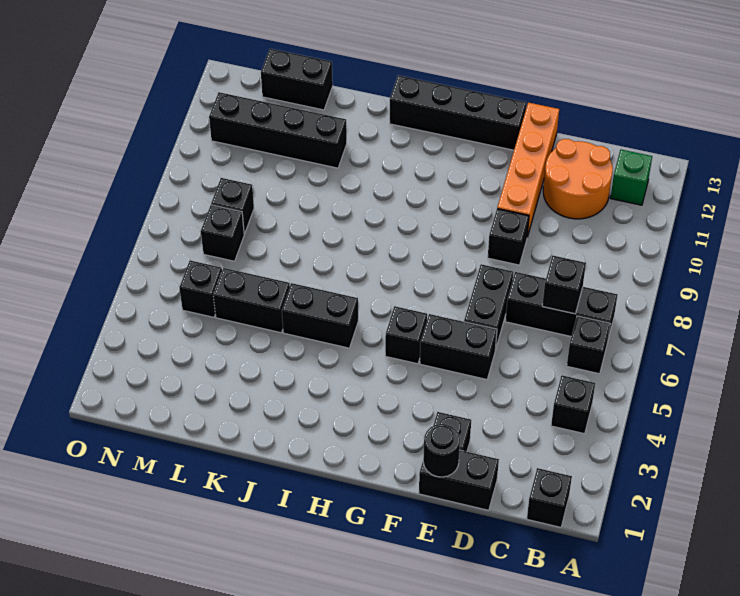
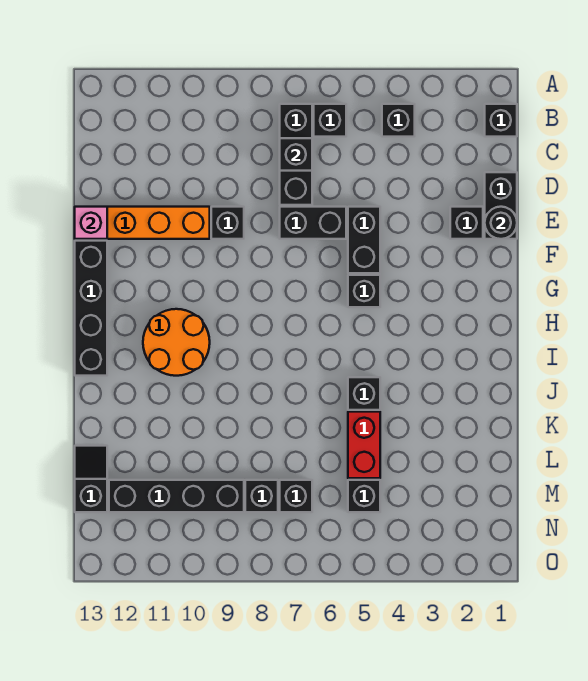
green 1x1 brick [610,150,652,205] -> none
orange 2x2 round brick [543,139,613,219] -> orange 2x2 round brick moved to [143,309,210,376]
none -> pink 1x1 brick [75,207,107,239]
black 1x2 brick [282,283,358,348] -> black 1x1 brick [348,377,380,410]
black 1x2 brick [213,268,290,333] -> red 1x2 brick [348,412,380,478]
black 1x4 brick [209,92,347,168] -> black 1x4 brick turned to [109,480,244,512]
black 1x2 brick [261,49,333,110] -> black 1x2 slope [75,446,107,512]

